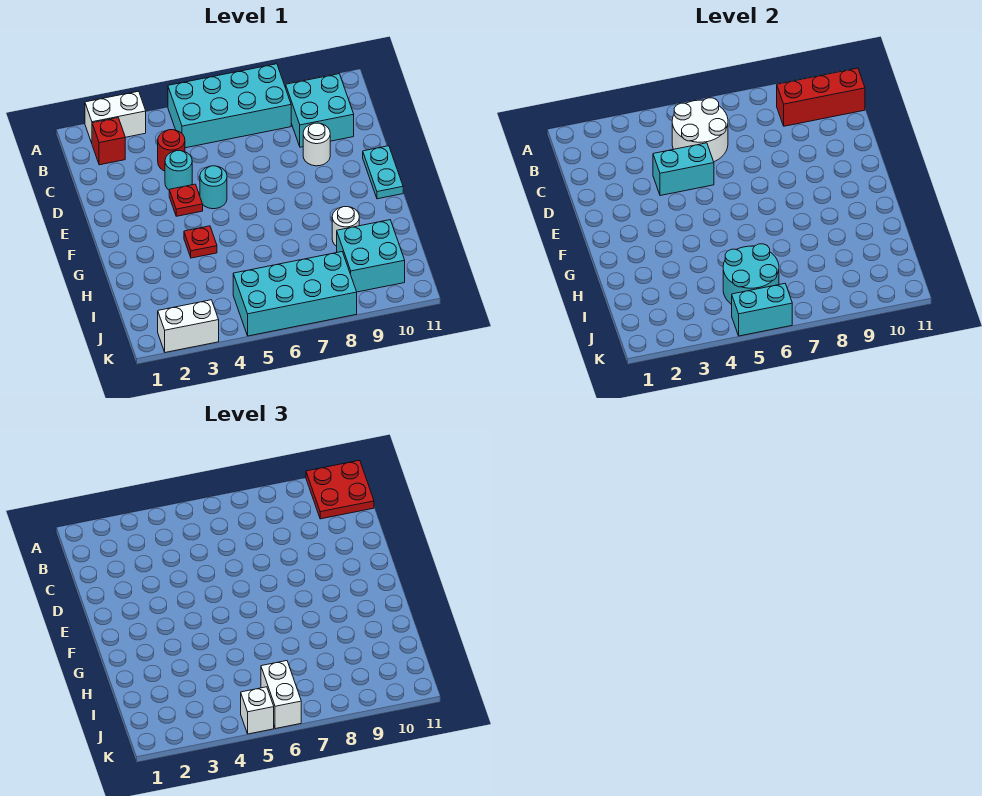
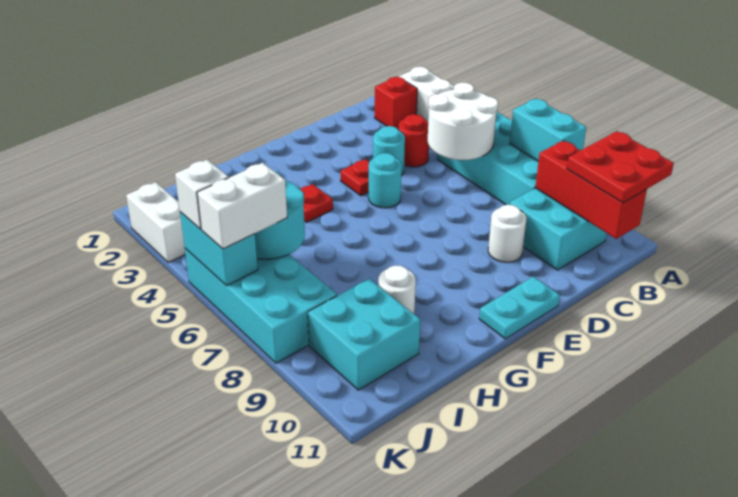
cyan 1x2 brick [653,143,714,196] -> cyan 1x2 brick moved to [510,99,586,161]

